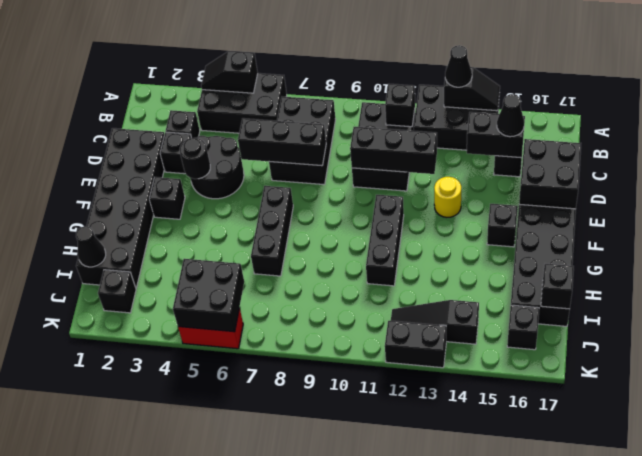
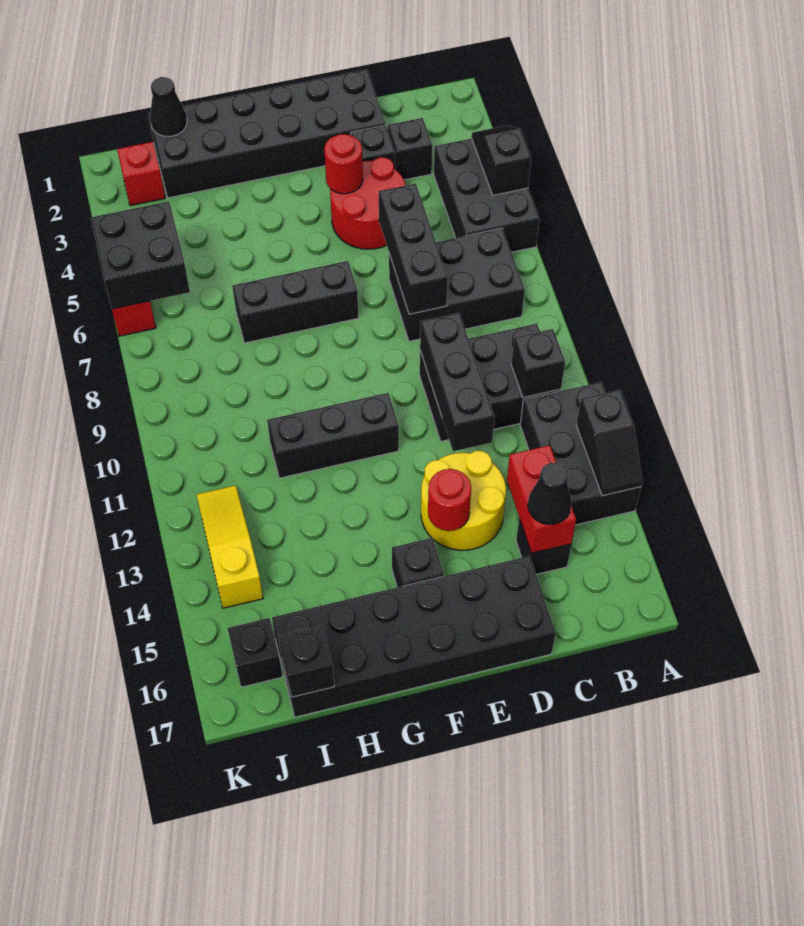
black 1x1 cone [445,45,472,87] -> none
black 1x2 brick [467,112,525,158] -> red 1x2 brick [507,445,576,553]
black 2x2 round brick [190,136,244,199] -> red 2x2 round brick [330,157,406,249]
black 2x2 brick [519,139,581,209] -> none
black 1x1 round brick [180,138,210,179] -> red 1x1 round brick [324,134,363,194]
yellow 1x1 round brick [434,177,461,217] -> yellow 2x2 round brick [421,451,506,550]
none -> red 1x1 round brick [428,469,471,531]
black 1x1 brick [149,177,185,219] -> none
black 1x1 brick [98,270,136,313] -> red 1x1 brick [117,142,165,206]
black 1x3 slope [391,300,479,344] -> yellow 1x3 slope [197,485,263,608]
black 1x2 brick [385,321,446,368] -> none

